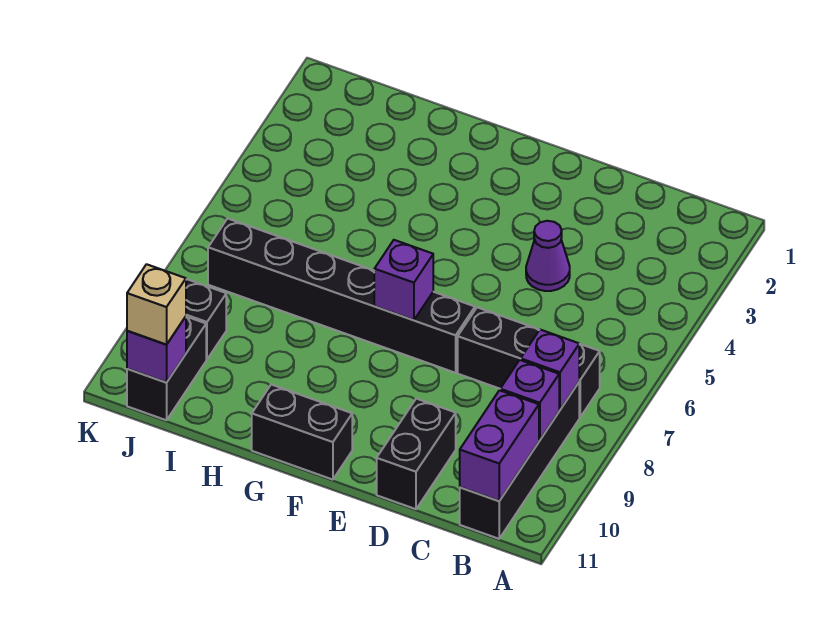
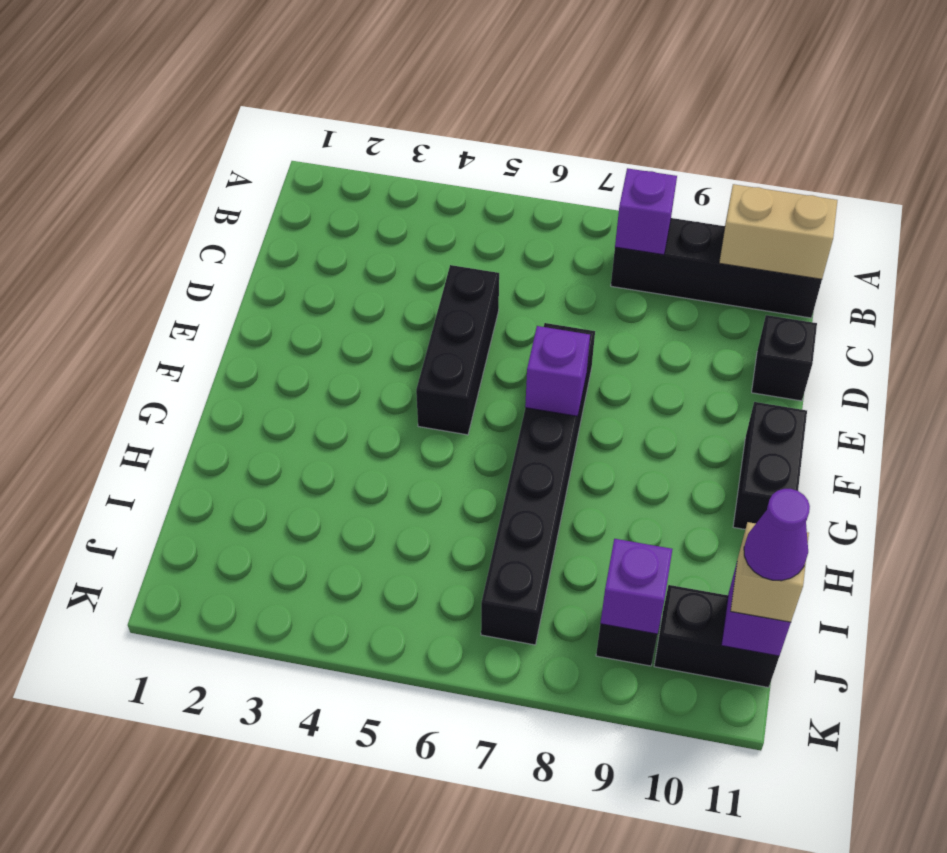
black 1x3 brick [458,307,600,417] -> black 1x3 brick moved to [416,265,499,435]
purple 1x1 brick [500,360,559,440] -> purple 1x1 brick moved to [600,539,672,634]
purple 1x2 brick [460,390,539,501] -> tan 1x2 brick [719,184,837,279]
purple 1x1 cone [526,221,570,291] -> purple 1x1 cone moved to [744,489,810,581]
black 1x2 brick [377,399,456,509] -> black 1x1 brick [752,315,817,401]

